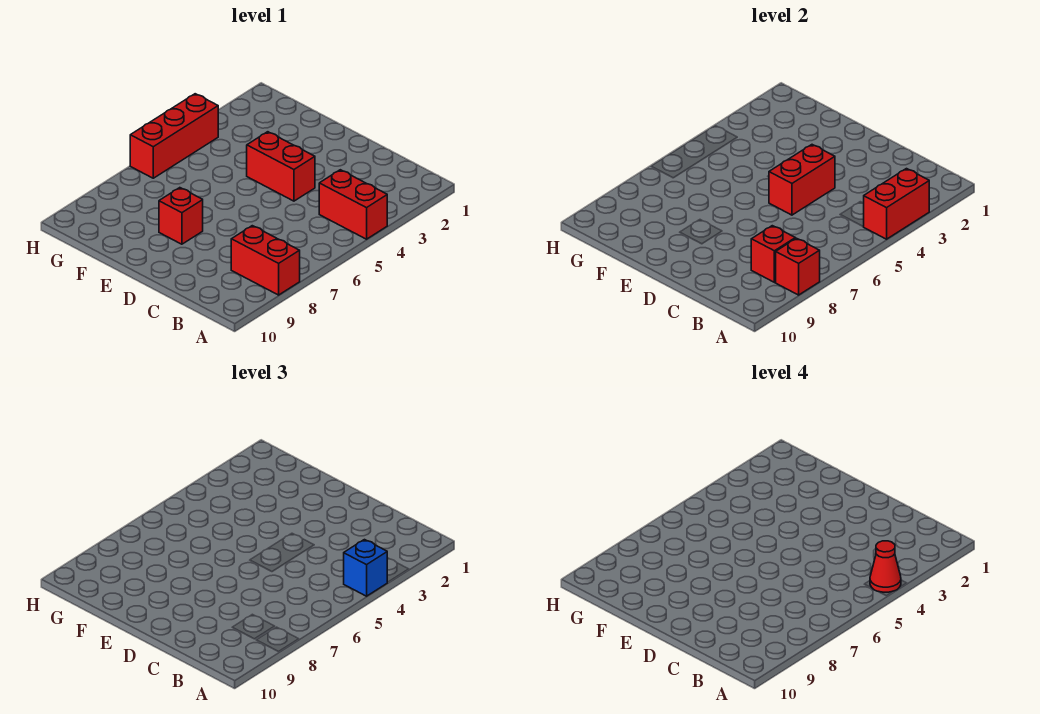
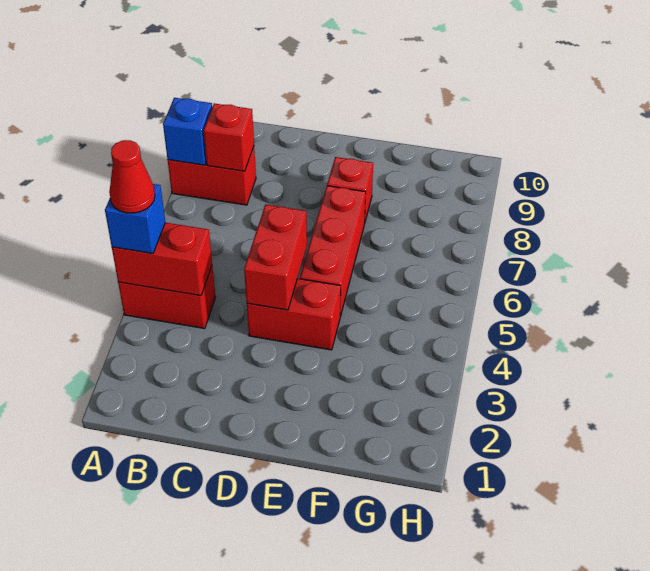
red 1x2 brick [864,169,929,239] -> red 1x2 brick turned to [112,223,212,296]
red 1x1 brick [775,238,820,295] -> blue 1x1 brick [163,98,212,165]
red 1x3 brick [130,94,218,178] -> red 1x3 brick moved to [300,186,366,316]

